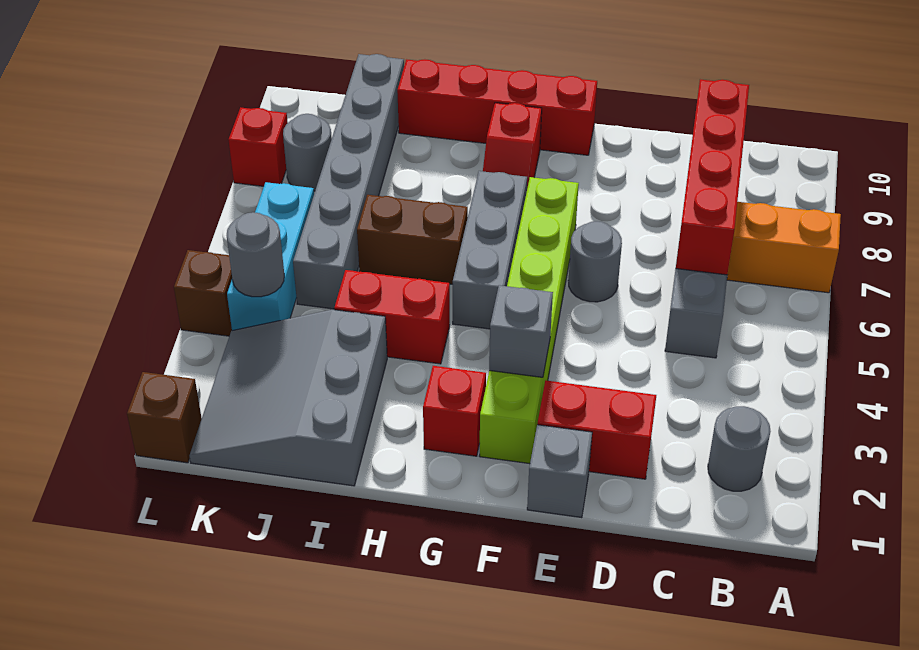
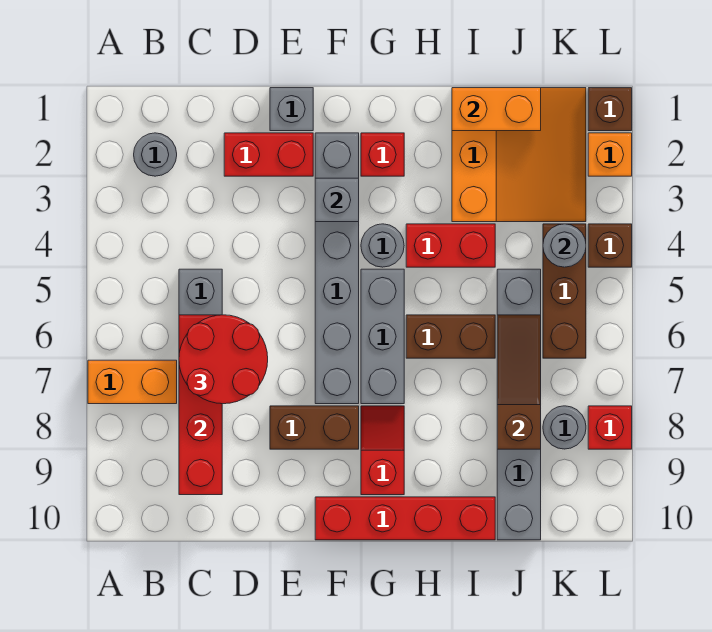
none -> red 2x2 round brick [179,315,268,404]
grey 1x1 round brick [568,221,622,302] -> grey 1x1 round brick moved to [361,224,404,267]
none -> brown 1x2 brick [270,406,359,449]
lime 1x6 brick [480,177,579,464] -> grey 1x6 brick [315,133,359,404]
grey 3x3 slope [190,310,387,486] -> orange 3x3 slope [452,88,586,222]
none -> orange 1x2 brick [452,88,541,131]
none -> brown 1x3 slope [497,315,541,449]
cyan 1x3 brick [227,182,314,331] -> brown 1x3 brick [543,224,586,358]
none -> orange 1x1 brick [588,133,632,176]

